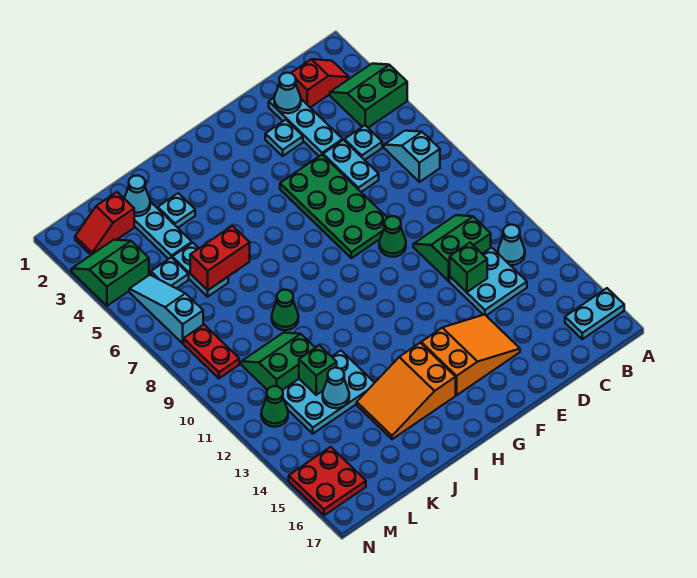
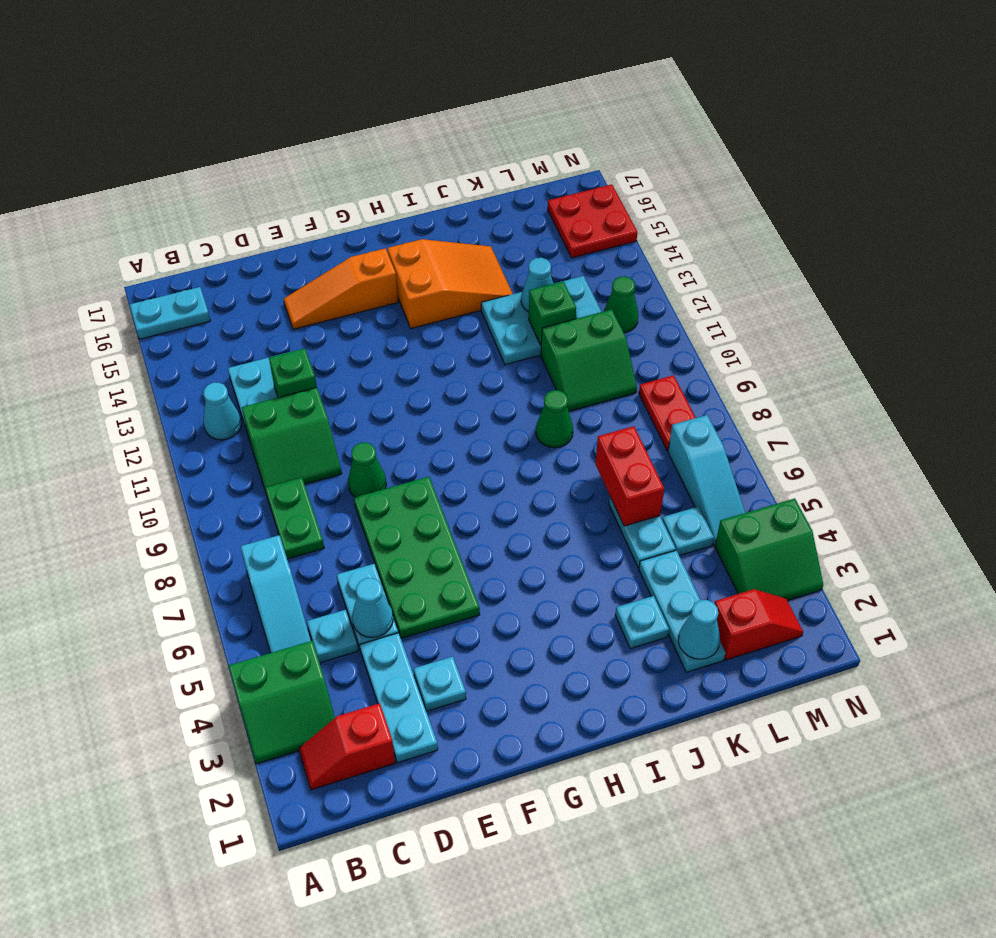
cyan 1x2 slope [384,131,440,182] -> cyan 1x3 slope [240,535,311,653]
none -> green 1x2 plate [265,478,324,559]
cyan 1x1 cone [274,73,301,113] -> cyan 1x1 cone moved to [352,578,393,638]
orange 2x3 slope [421,315,520,395] -> orange 1x3 slope [284,248,398,329]
red 1x2 brick [190,226,250,290] -> red 1x2 brick turned to [595,426,664,526]

